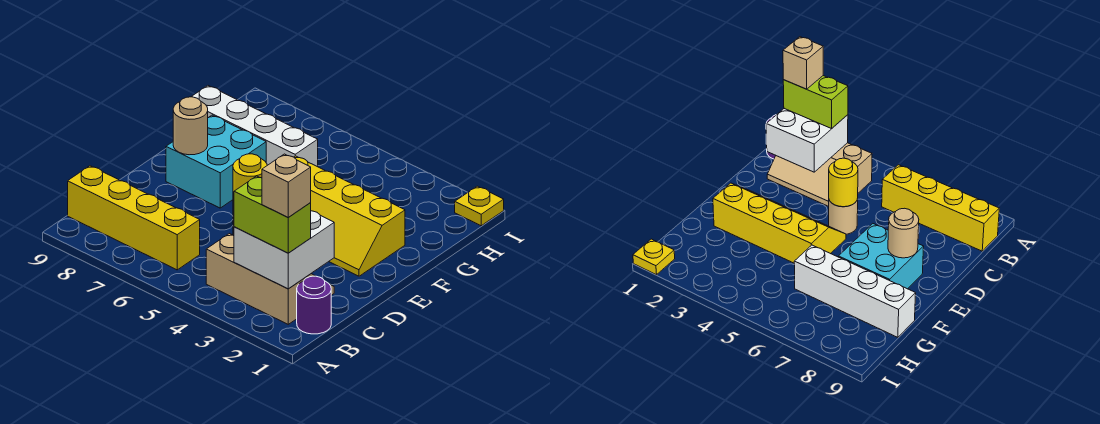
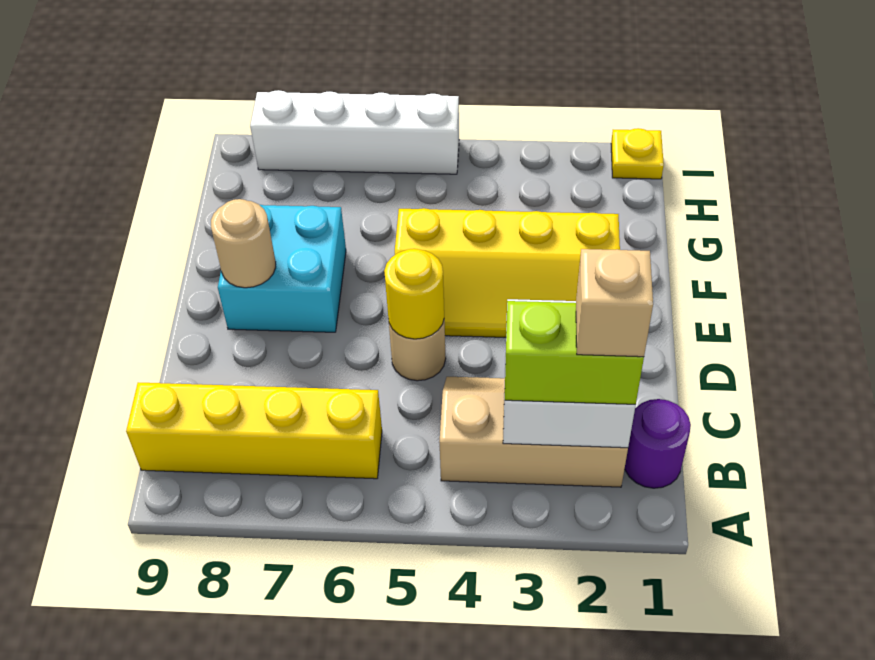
white 1x4 brick [192,86,318,167] -> white 1x4 brick moved to [250,90,459,174]

